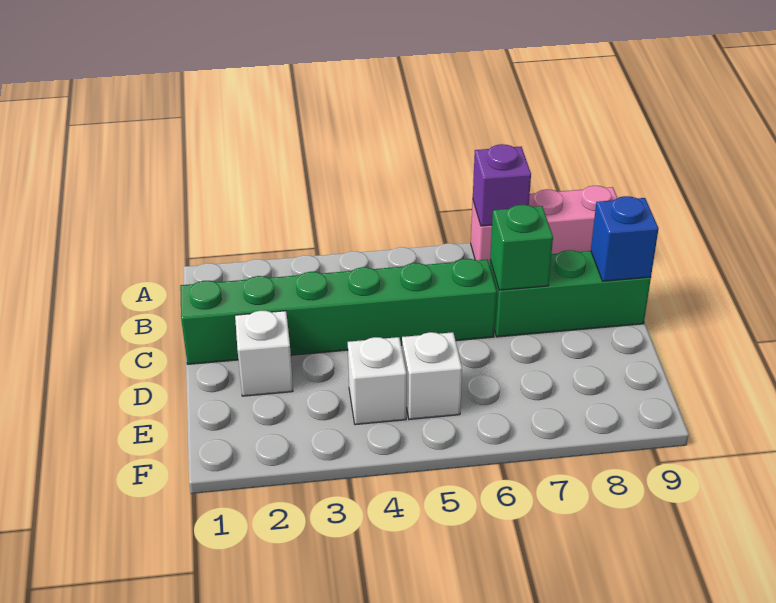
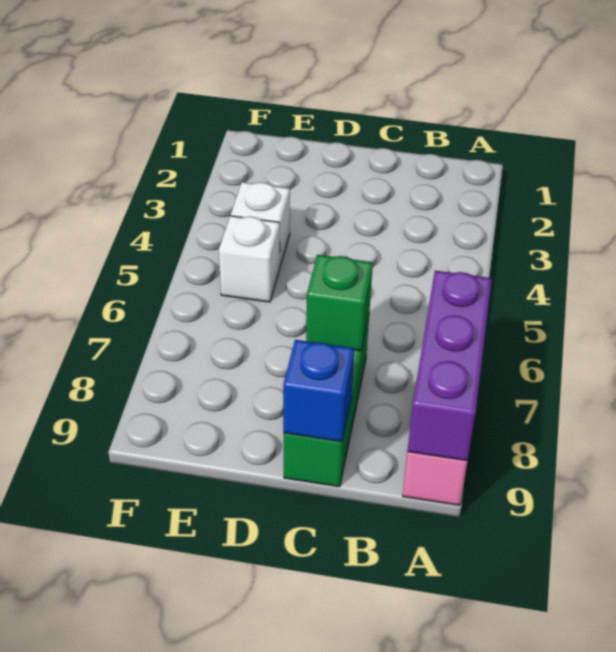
purple 1x1 brick [473,144,531,226] -> purple 1x3 brick [408,271,492,461]
green 1x6 brick [180,259,497,364] -> none
white 1x1 brick [235,311,293,396] -> none

